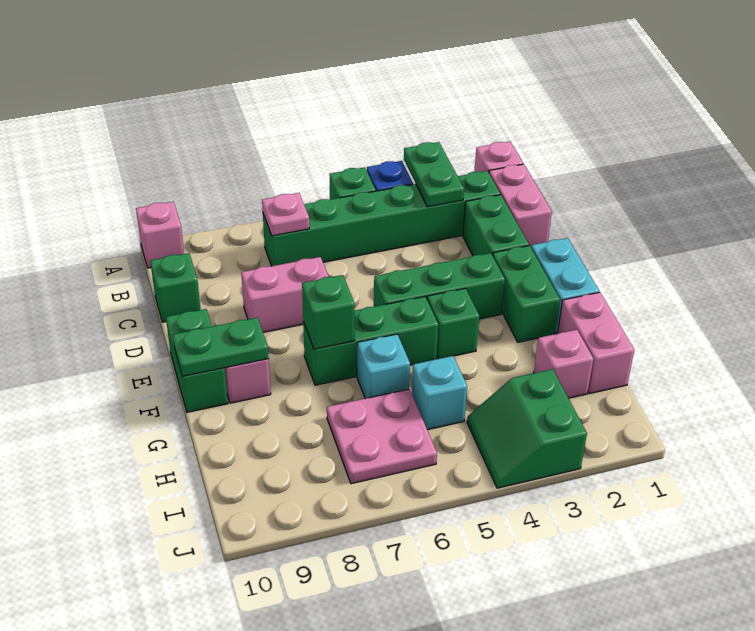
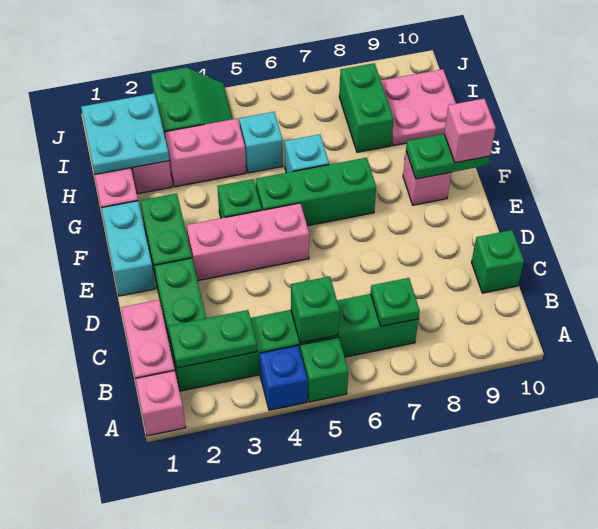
green 1x2 plate [404,142,464,207] -> green 1x2 plate turned to [168,310,257,368]
pink 1x1 brick [136,202,184,268] -> pink 1x1 brick moved to [444,99,496,163]
pink 1x1 plate [262,193,309,236] -> green 1x1 plate [370,278,420,326]
pink 1x2 brick [241,257,329,332] -> pink 1x2 brick moved to [165,119,246,187]
green 1x3 brick [374,253,505,319] -> pink 1x3 brick [186,203,309,281]
green 1x2 brick [166,309,228,412] -> green 1x2 brick moved to [339,63,394,152]
green 1x1 brick [302,275,355,349] -> green 1x1 brick moved to [291,276,340,343]
none -> cyan 2x2 plate [81,93,169,174]
pink 2x2 plate [327,389,437,484] -> pink 2x2 plate moved to [381,69,456,146]

